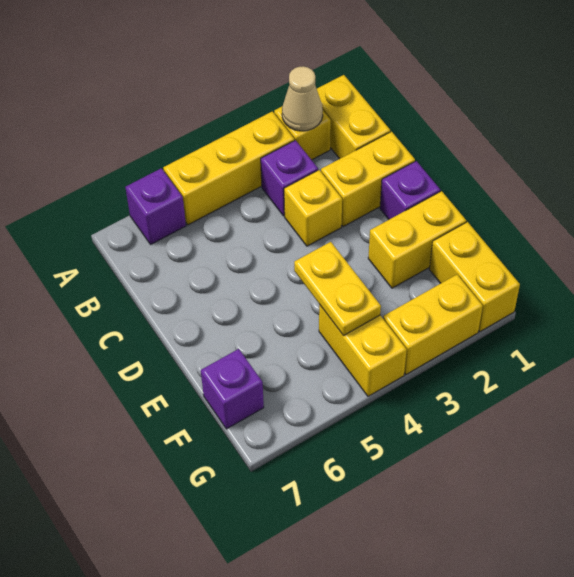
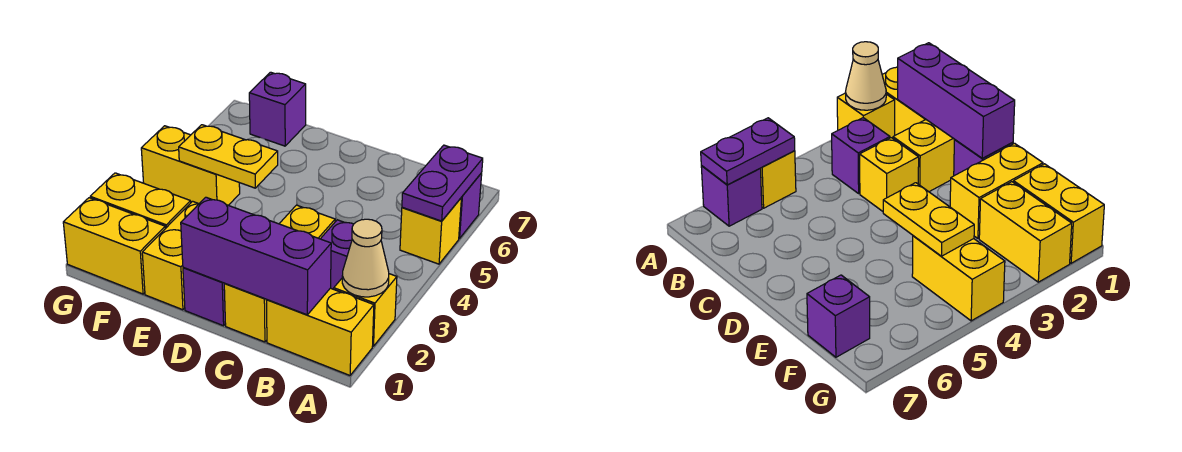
yellow 1x3 brick [163,111,294,225] -> yellow 1x1 brick [400,198,461,264]
none -> purple 1x2 plate [402,145,483,221]
none -> purple 1x3 brick [181,197,331,315]
yellow 1x2 brick [383,275,483,374] -> yellow 1x2 brick turned to [90,173,191,229]

